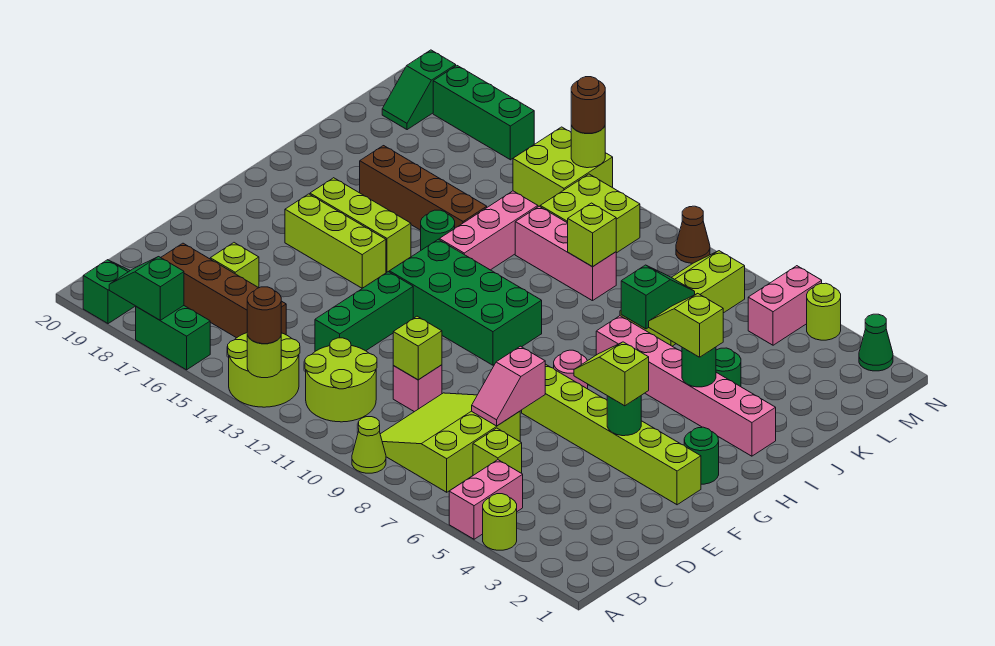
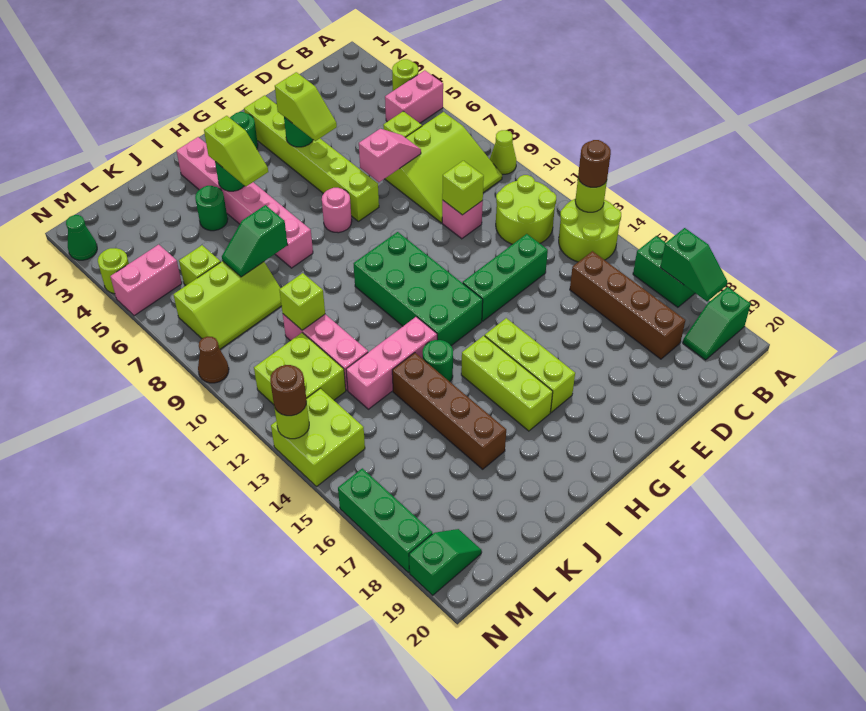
lime 1x1 brick [210,243,259,288] -> lime 1x1 brick moved to [179,245,220,285]

